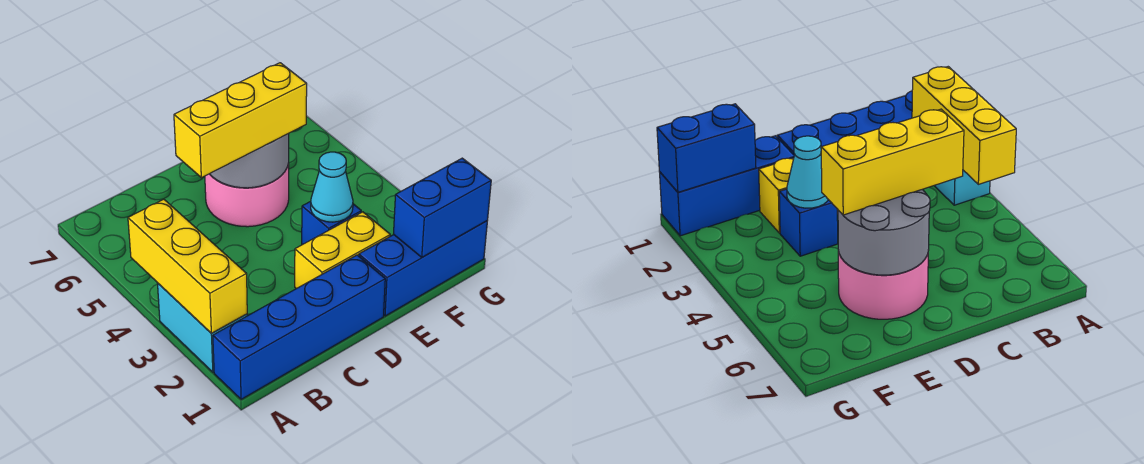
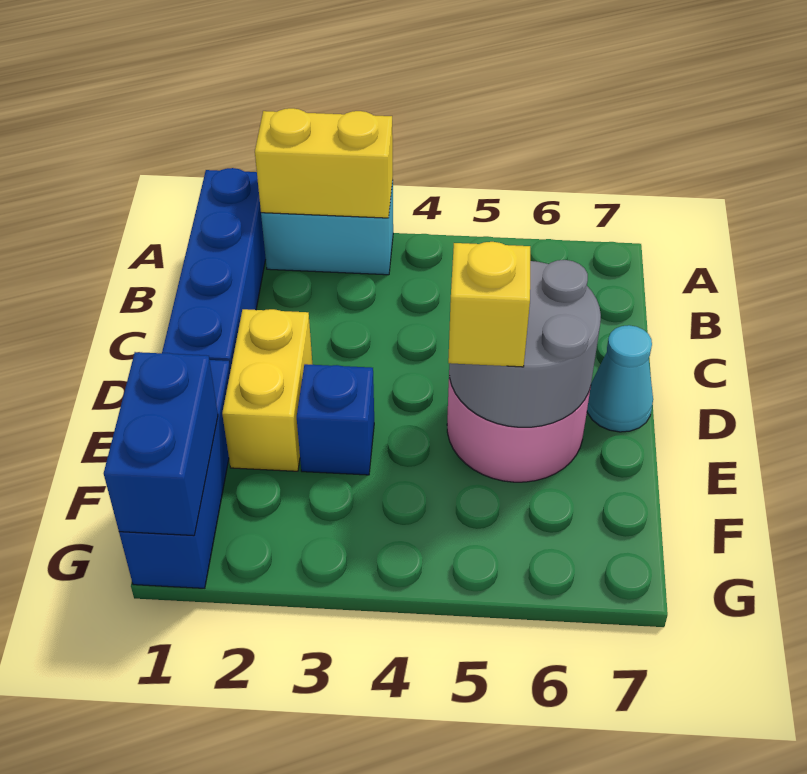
yellow 1x3 brick [128,199,247,333] -> yellow 1x2 brick [255,108,393,218]
yellow 1x3 brick [174,63,307,178] -> yellow 1x1 brick [448,242,530,367]
cyan 1x1 cone [311,152,353,222] -> cyan 1x1 cone moved to [587,325,653,432]

